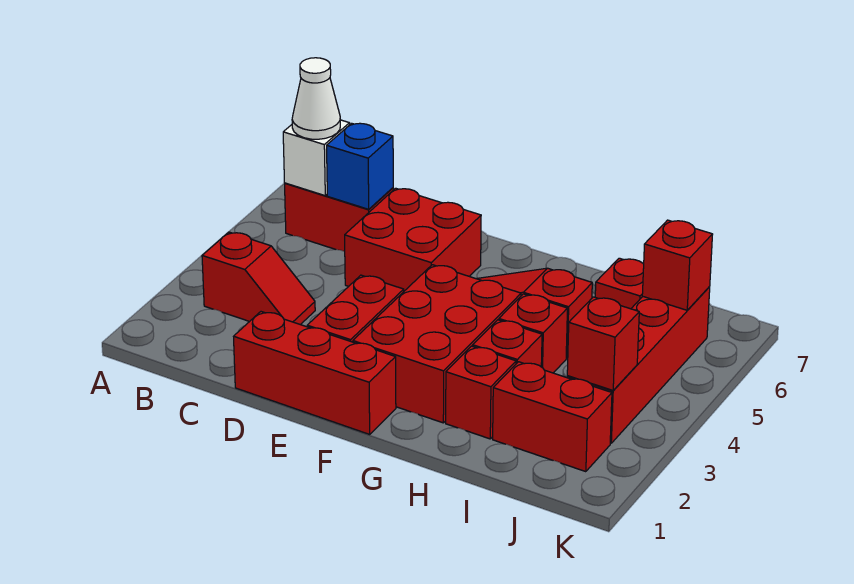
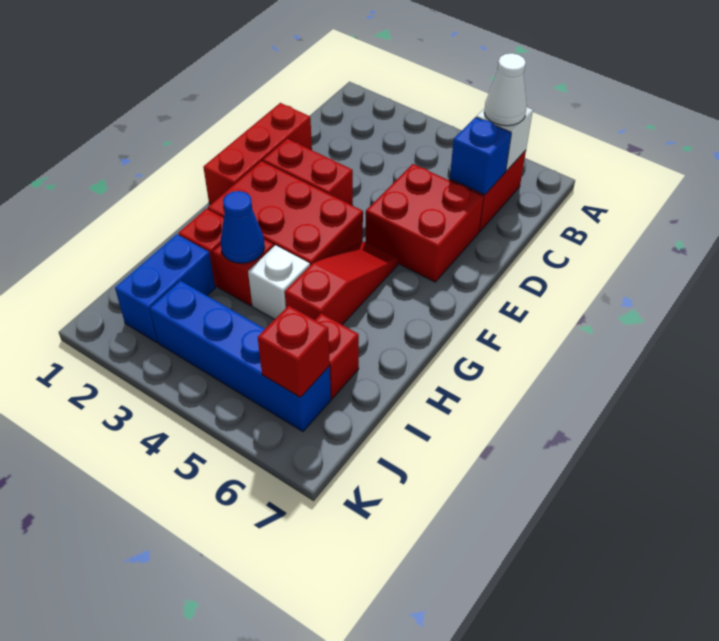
red 1x2 slope [202,232,315,325] -> none
none -> blue 1x1 cone [220,191,265,263]
red 1x1 brick [499,294,567,373] -> white 1x1 brick [248,245,310,319]
red 1x2 brick [493,362,612,472] -> blue 1x2 brick [115,234,215,342]
red 1x4 brick [567,287,710,443] -> blue 1x4 brick [150,281,331,431]
red 1x1 brick [567,297,639,390] -> none

